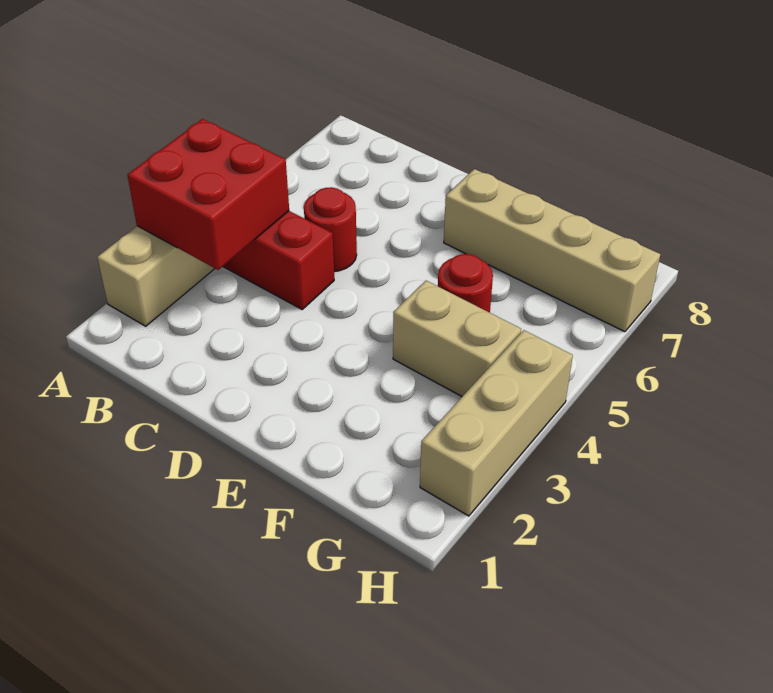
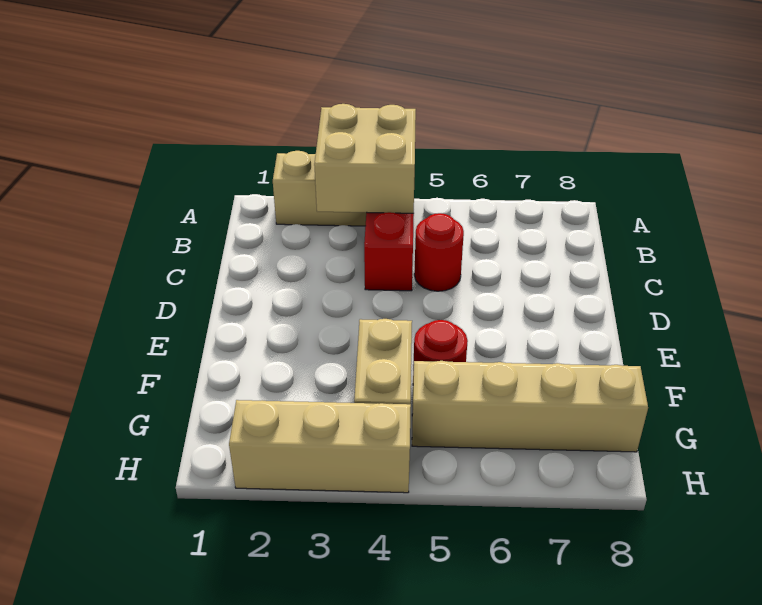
red 2x2 brick [127,119,289,270] -> tan 2x2 brick [314,104,416,213]
tan 1x4 brick [444,169,660,332] -> tan 1x4 brick turned to [412,361,648,452]

